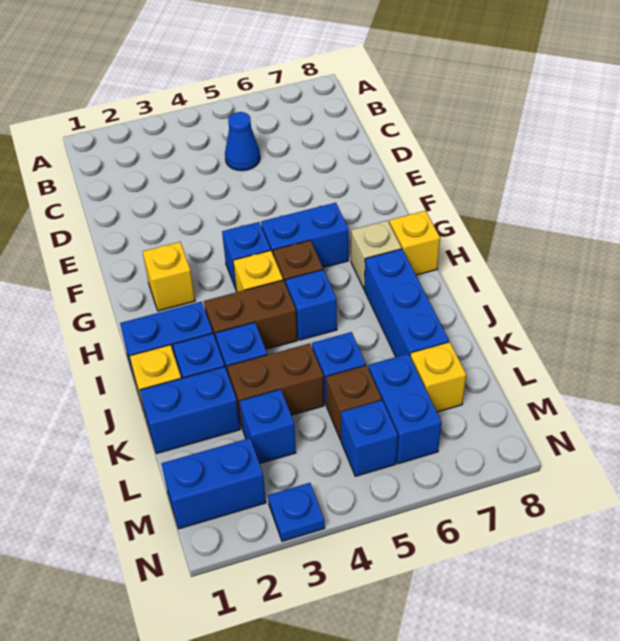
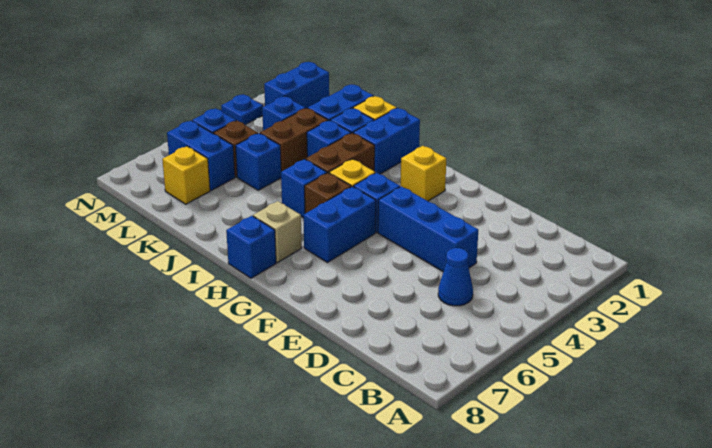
yellow 1x1 brick [389,211,440,275] -> blue 1x1 brick [226,216,276,278]
blue 1x3 brick [364,249,449,357] -> blue 1x3 brick moved to [378,186,478,272]

